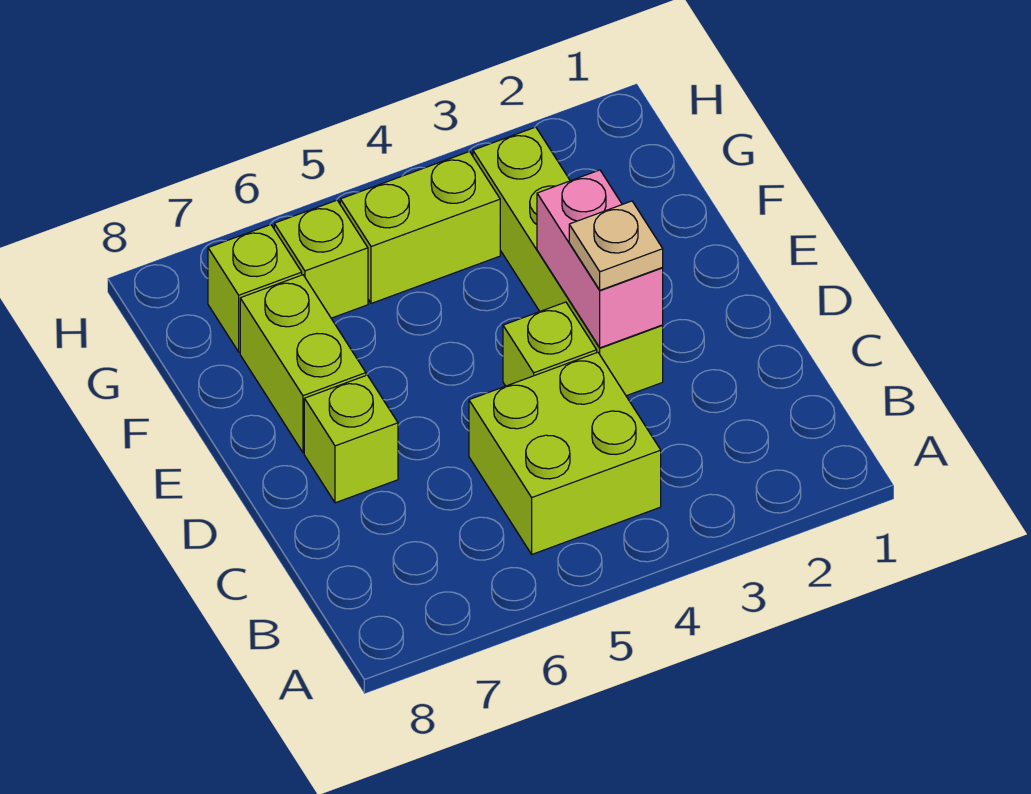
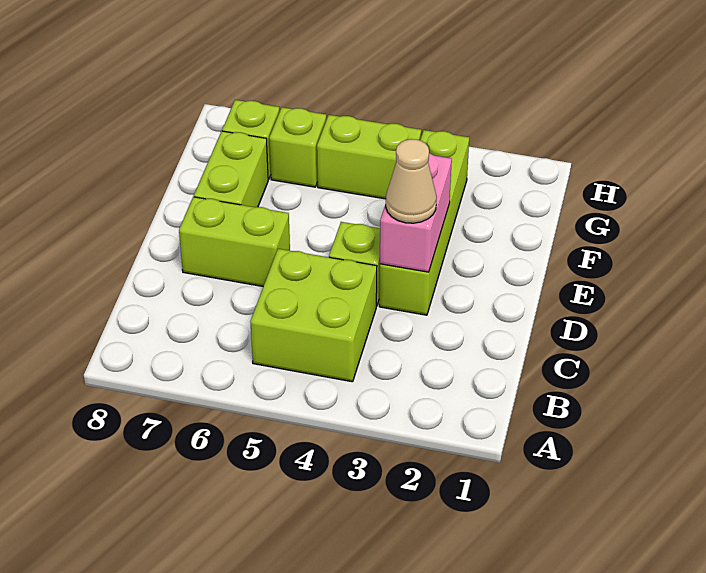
tan 1x1 plate [569,201,663,290] -> tan 1x1 cone [386,139,437,223]
lime 1x1 brick [304,375,398,503] -> lime 1x2 brick [179,197,290,286]

